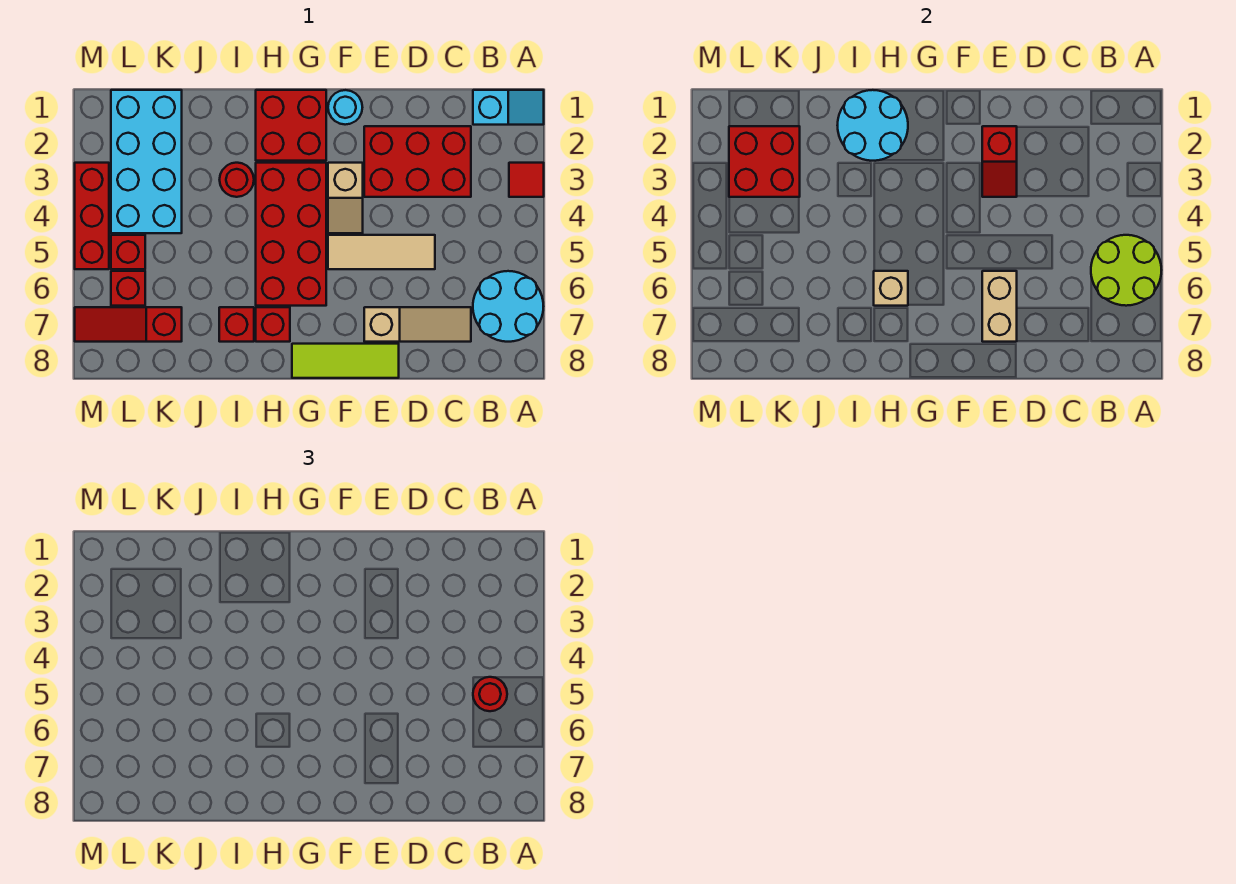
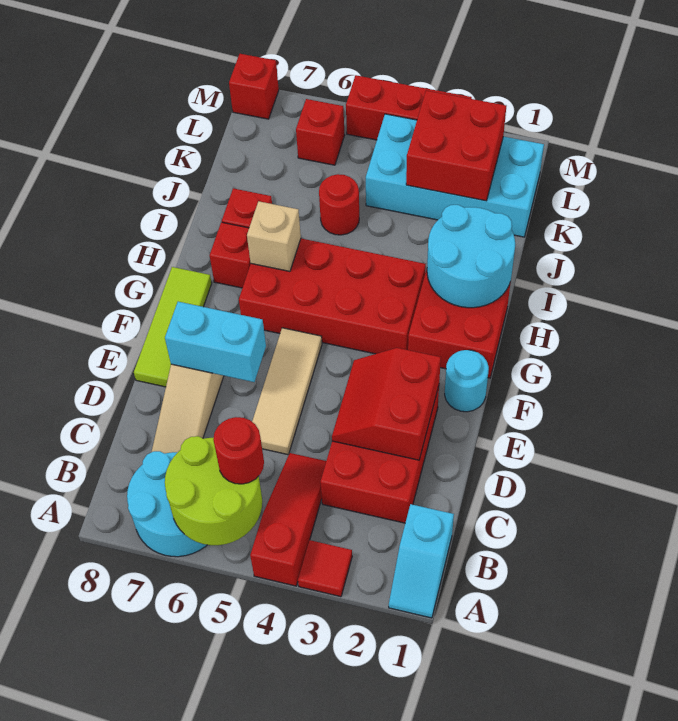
red 1x2 slope [982,126,1017,197] -> red 2x2 slope [332,348,441,460]
tan 1x2 brick [982,271,1017,342] -> cyan 1x2 brick [165,302,266,382]
tan 1x2 slope [328,163,363,233] -> none
red 1x1 round brick [220,163,254,197] -> red 1x1 round brick moved to [319,174,359,235]
red 1x3 slope [75,307,182,342] -> red 1x3 slope moved to [250,453,326,586]
red 1x1 brick [111,235,145,269] -> red 1x1 brick moved to [229,54,279,119]

